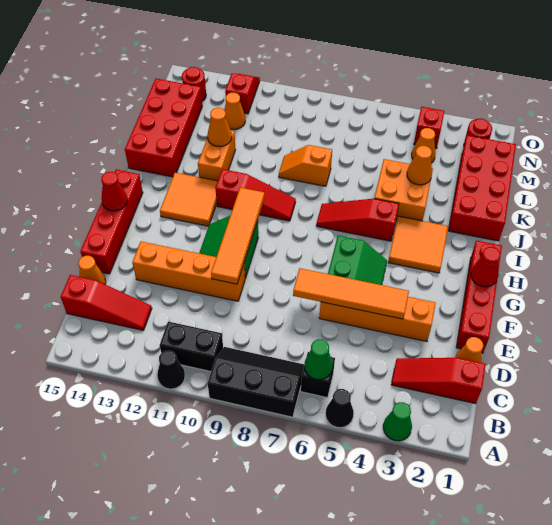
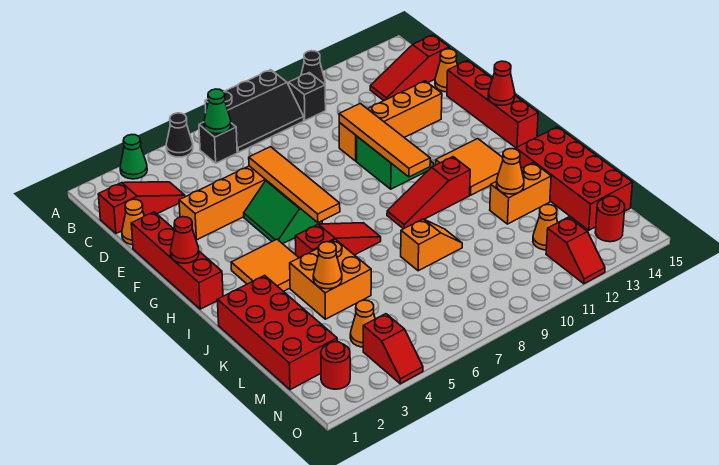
black 1x2 brick [160,322,223,371] -> black 1x1 brick [289,73,326,120]
orange 1x4 tile [293,268,409,319] -> orange 1x4 tile turned to [249,147,340,223]
orange 1x2 brick [198,130,236,181] -> orange 1x2 brick turned to [490,163,551,224]

